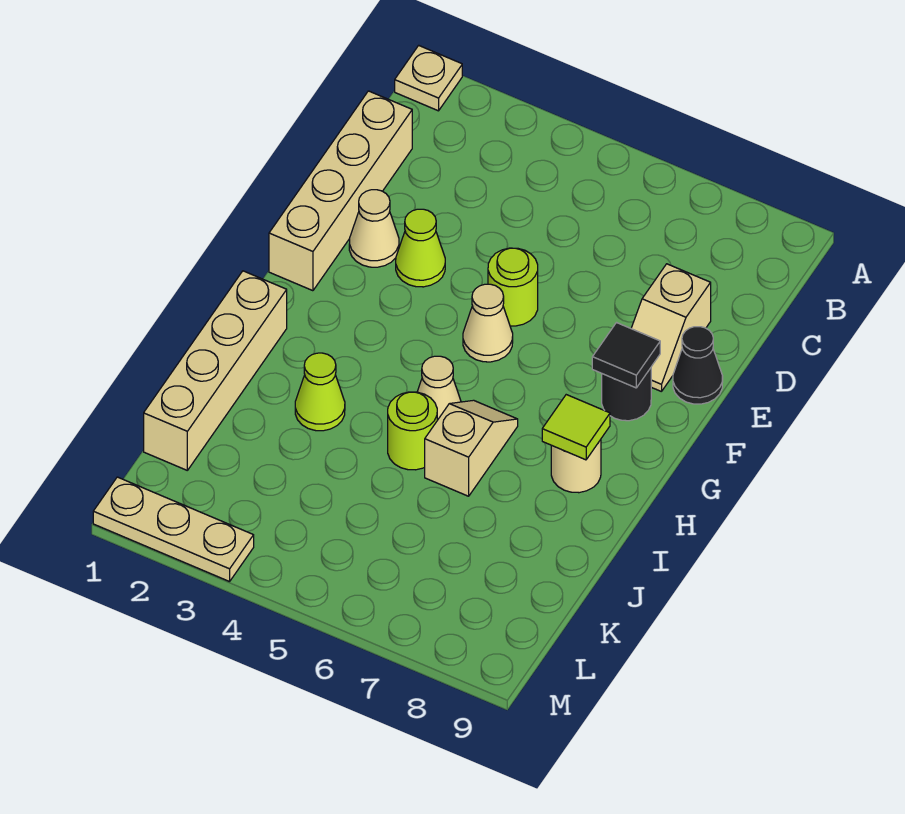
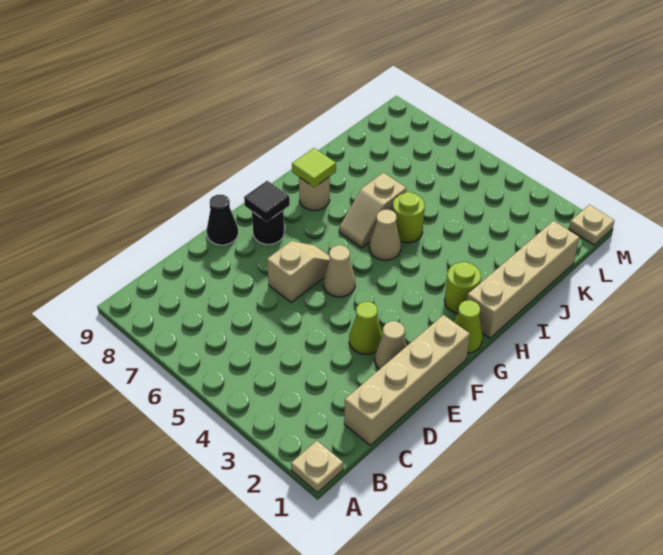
tan 1x2 slope [631,264,711,392] -> tan 1x2 slope moved to [267,241,330,302]
lime 1x1 round brick [488,248,538,326] -> lime 1x1 round brick moved to [445,262,481,314]
lime 1x1 cone [295,353,345,431] -> lime 1x1 cone moved to [454,300,483,353]
tan 1x3 plate [93,477,254,582] -> tan 1x1 plate [569,205,615,245]

